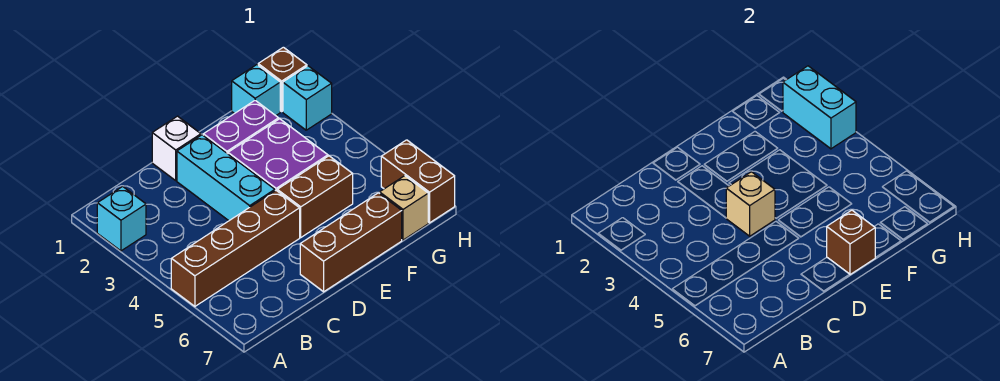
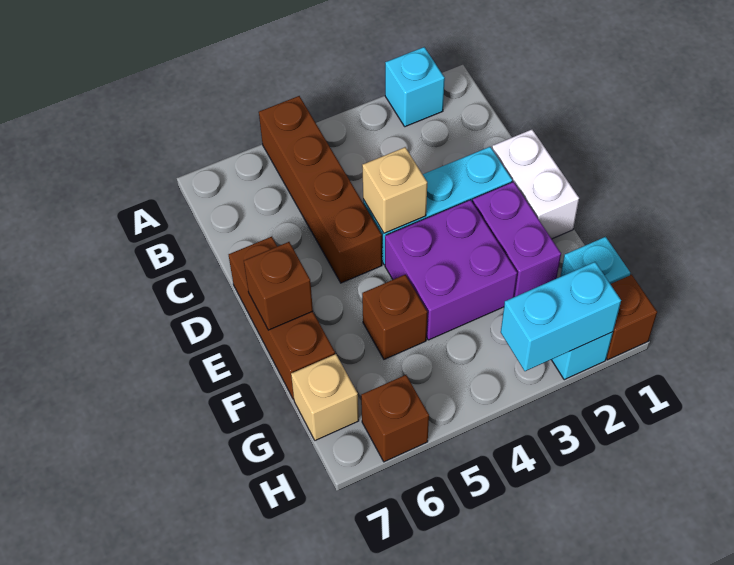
white 1x1 brick [152,116,201,180] -> white 1x2 brick [492,130,579,239]
brown 1x2 brick [277,156,353,237] -> brown 1x1 brick [362,275,427,359]
brown 1x2 brick [381,140,455,223] -> brown 1x1 brick [361,375,429,462]

